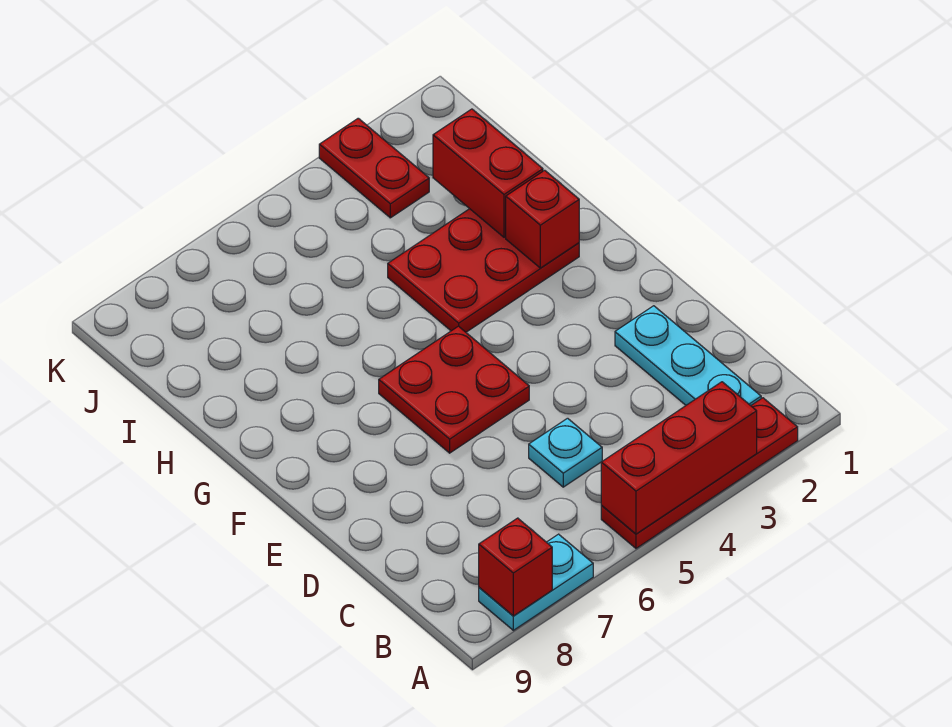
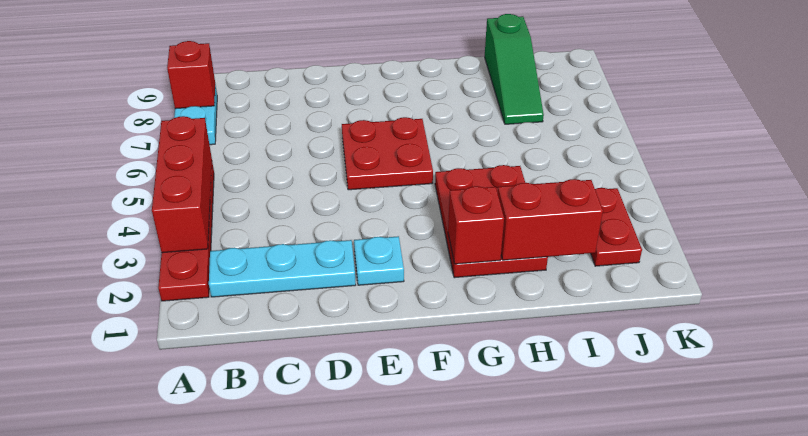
cyan 1x1 plate [529,418,602,487] -> cyan 1x1 plate moved to [354,236,404,285]
none -> green 1x3 slope [485,14,544,124]
red 1x2 plate [319,118,429,218] -> red 1x2 plate turned to [591,188,642,266]

